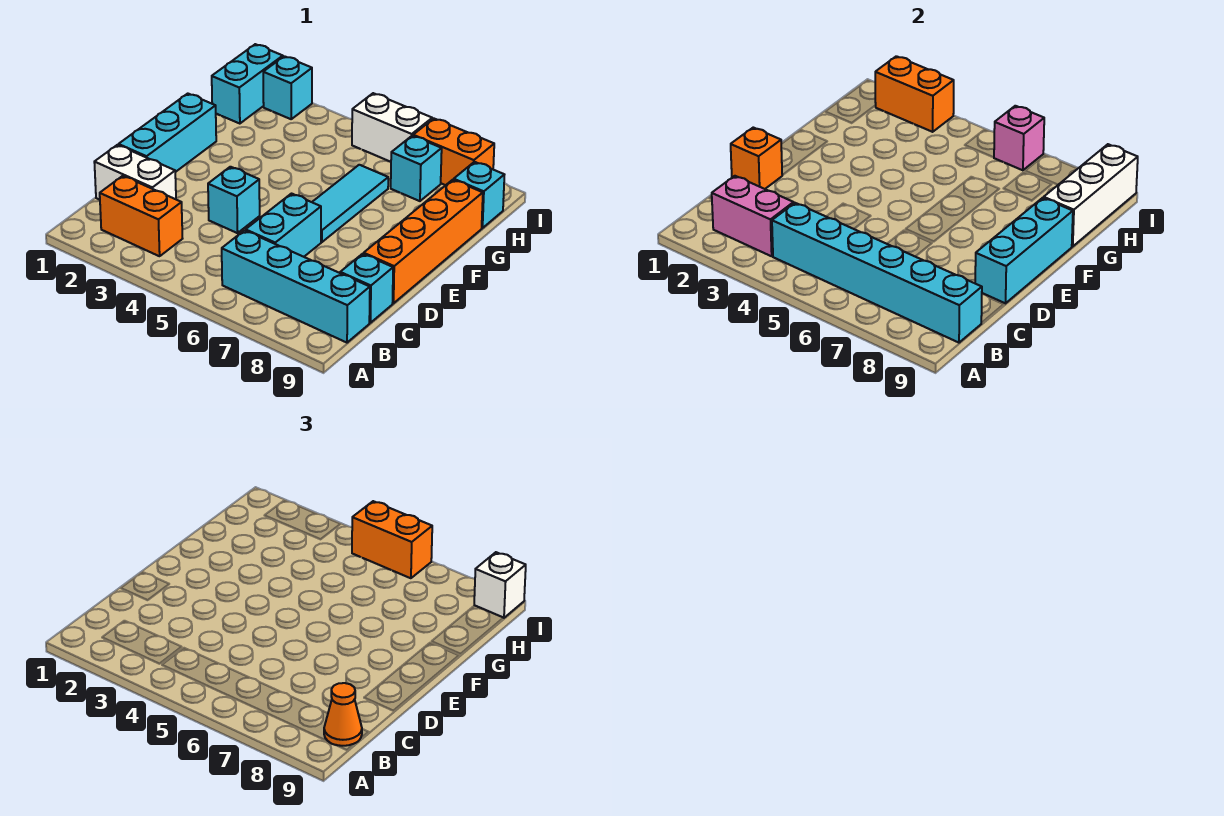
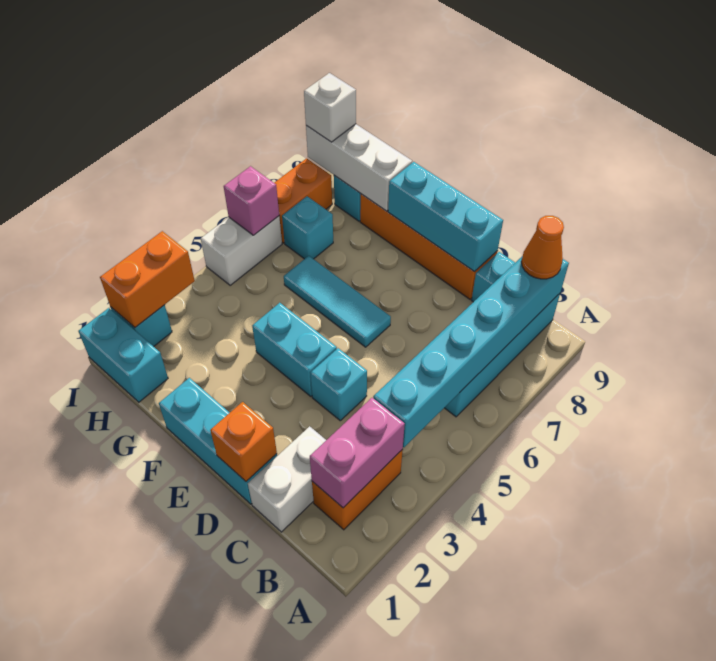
cyan 1x2 brick [246,194,321,257] -> cyan 1x2 brick moved to [252,303,337,396]
orange 1x2 brick [352,501,432,578] -> none

